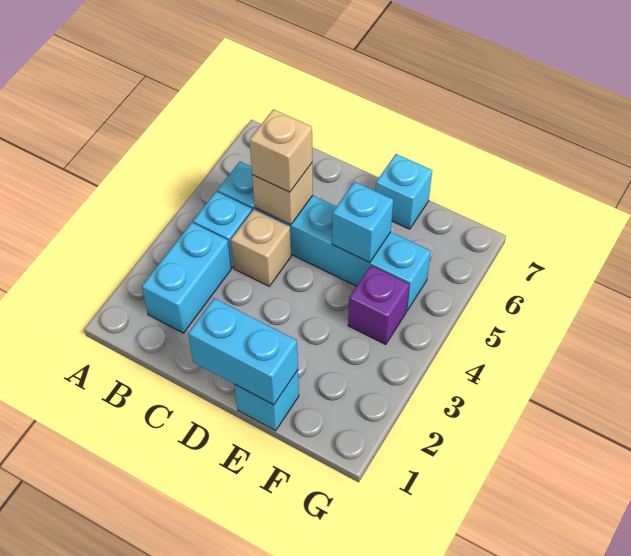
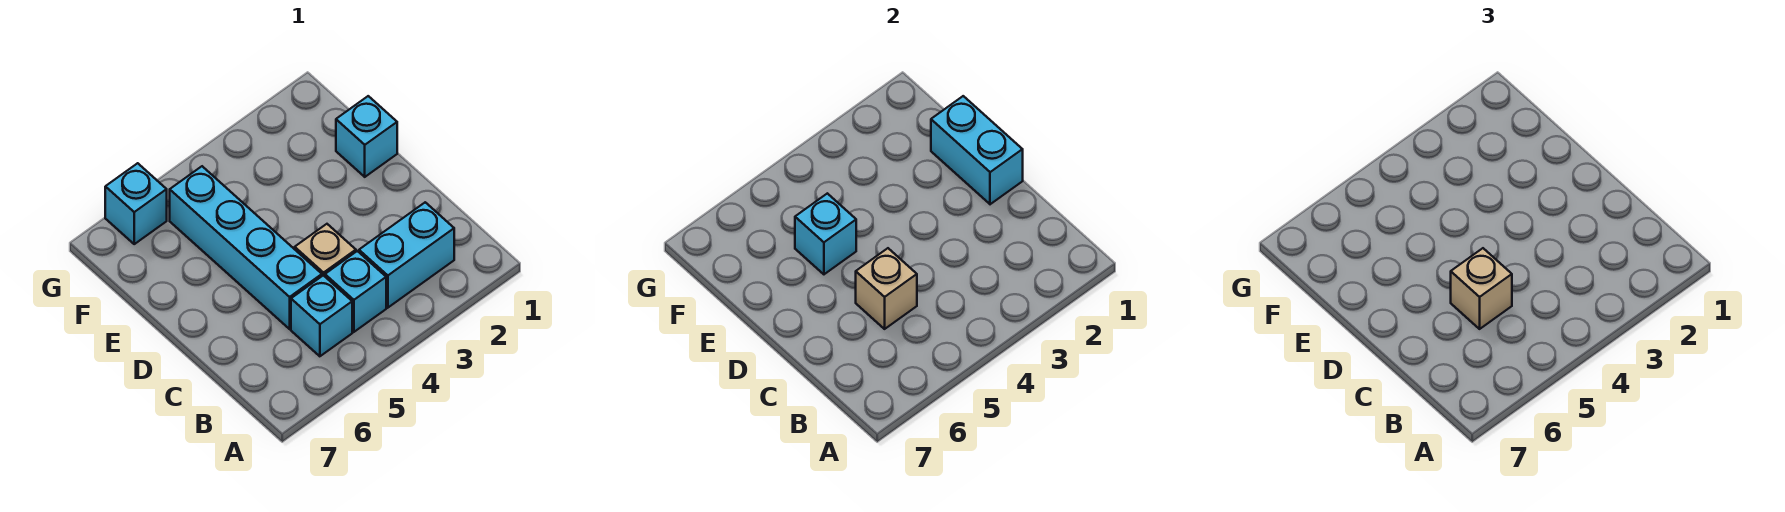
cyan 1x1 brick [375,154,432,229] -> cyan 1x1 brick moved to [105,163,167,244]
purple 1x1 brick [348,266,409,345] -> none

